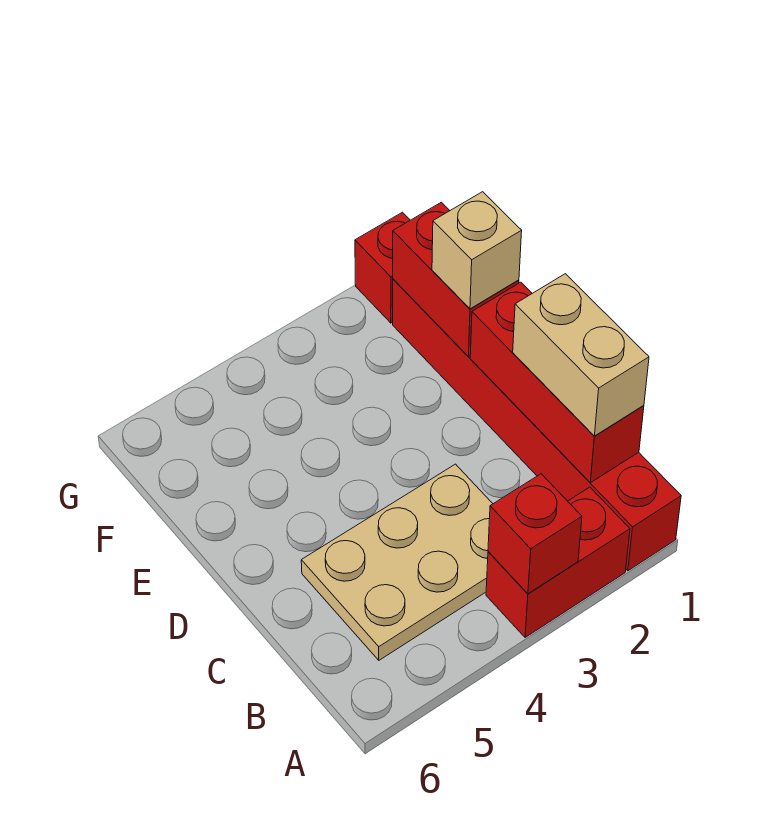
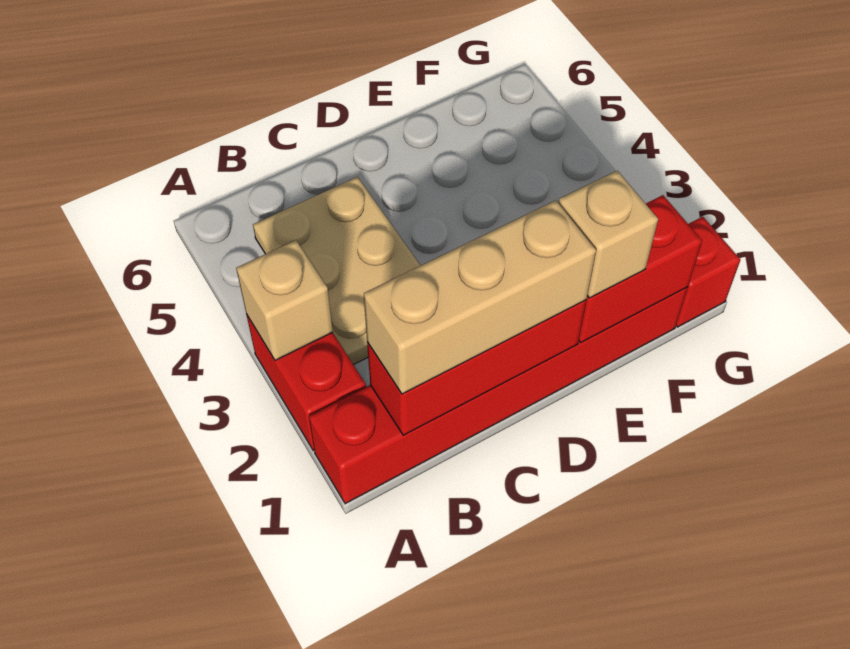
red 1x1 brick [488,474,582,594] -> tan 1x1 brick [236,240,333,360]
tan 1x2 brick [513,274,649,436] -> tan 1x3 brick [364,200,596,394]

